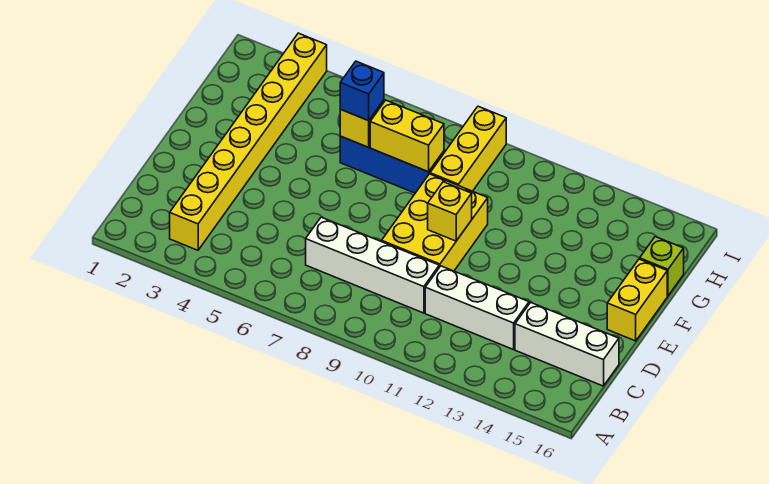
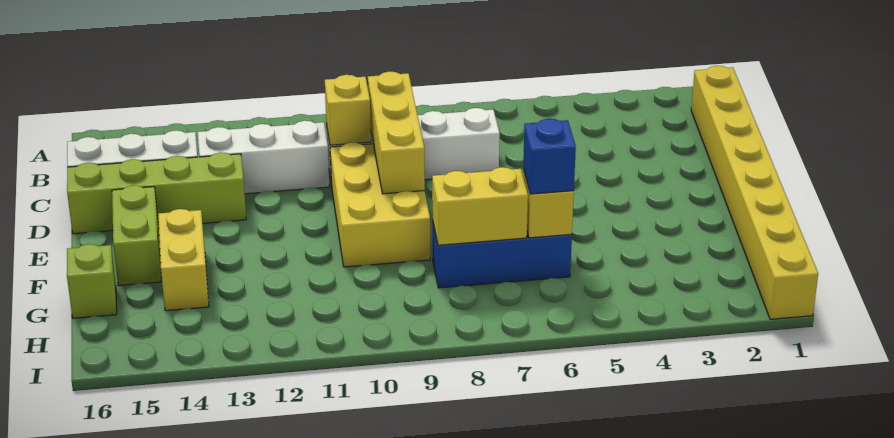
yellow 1x8 brick [170,33,327,250] -> yellow 1x8 brick moved to [691,66,818,319]
none -> lime 1x4 brick [67,152,246,234]
yellow 1x1 brick [428,182,472,241] -> yellow 1x1 brick moved to [325,75,371,145]
none -> lime 1x2 brick [112,185,161,286]
yellow 1x2 brick [607,259,667,341] -> yellow 1x2 brick moved to [158,209,209,311]
yellow 1x3 brick [430,106,506,191] -> yellow 1x3 brick moved to [368,72,425,194]

